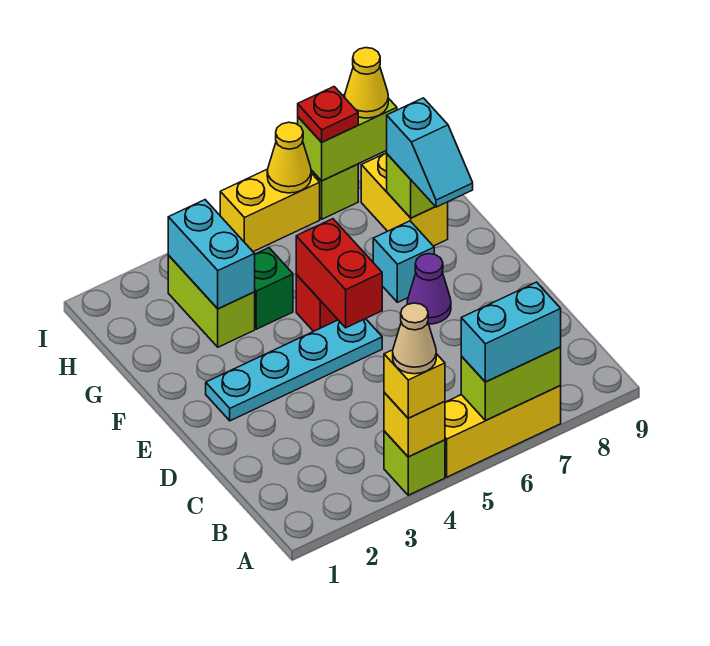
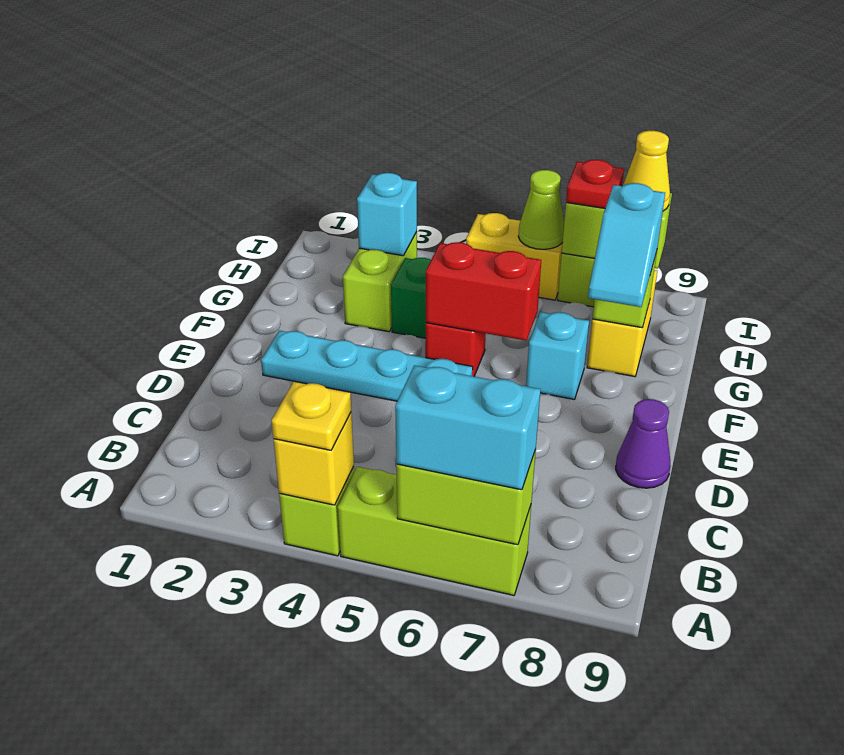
yellow 1x1 brick [384,350,445,418] -> yellow 1x1 plate [272,382,351,450]
tan 1x1 cone [393,303,436,374] -> none
yellow 1x3 brick [445,385,561,477] -> lime 1x3 brick [338,467,531,595]
red 1x2 brick [296,219,382,328] -> red 1x2 brick turned to [426,242,541,341]
purple 1x1 cone [407,254,451,324] -> purple 1x1 cone moved to [616,399,671,488]
cyan 1x2 brick [168,200,255,309] -> cyan 1x1 brick [357,173,417,256]
yellow 1x1 cone [267,122,311,193] -> lime 1x1 cone [518,170,564,249]

